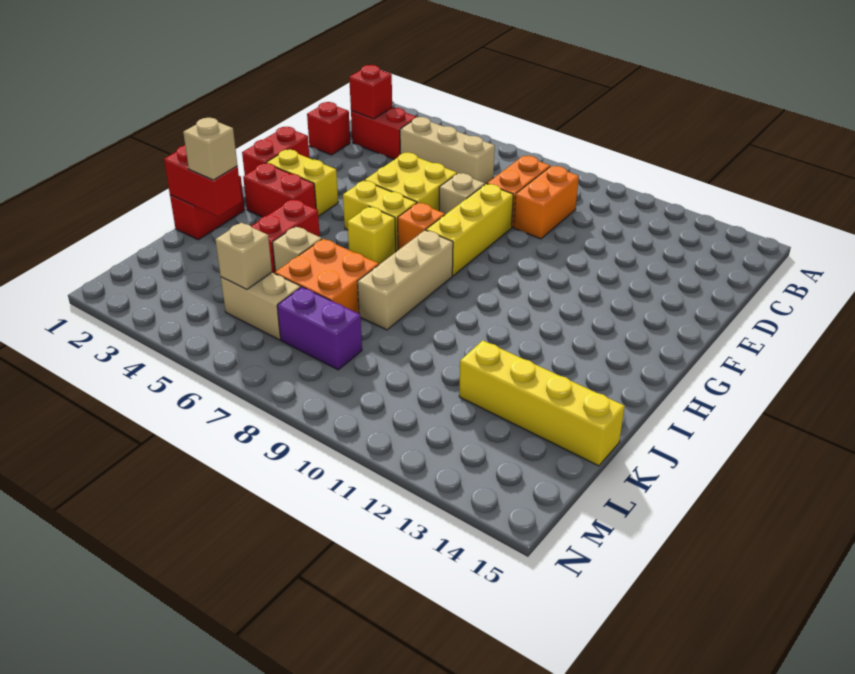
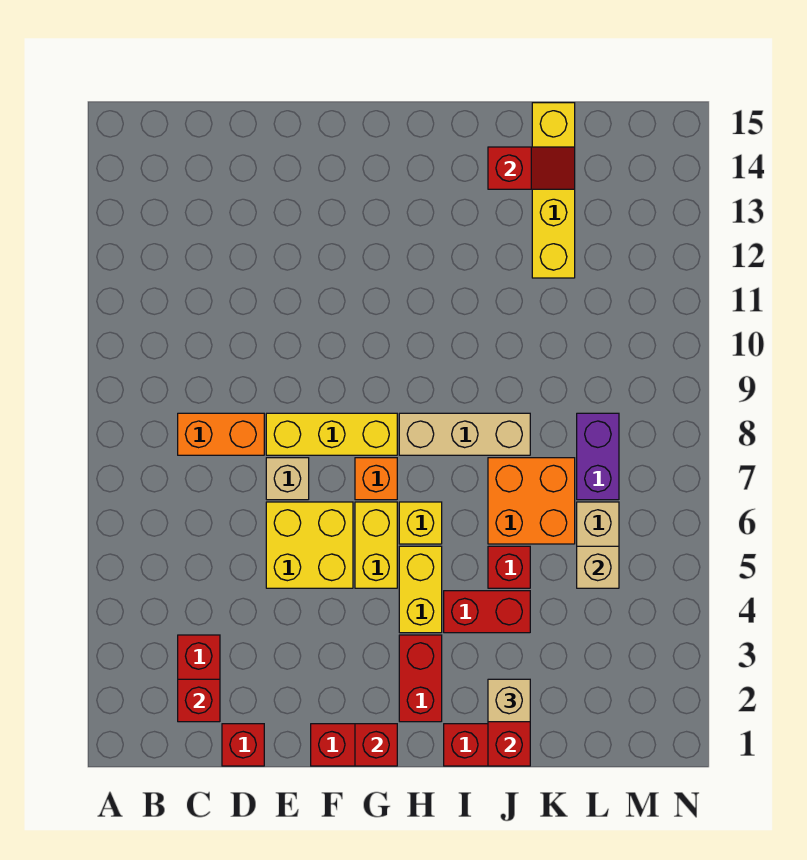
tan 1x3 brick [400,117,495,184] -> none
orange 1x2 brick [514,166,579,239] -> none
none -> red 1x1 brick [355,724,397,766]
yellow 1x2 brick [267,150,338,216] -> yellow 1x2 brick moved to [399,546,442,633]
tan 1x1 brick [272,226,322,272] -> red 1x1 brick [488,546,530,588]
none -> red 1x2 slope [488,147,575,189]

